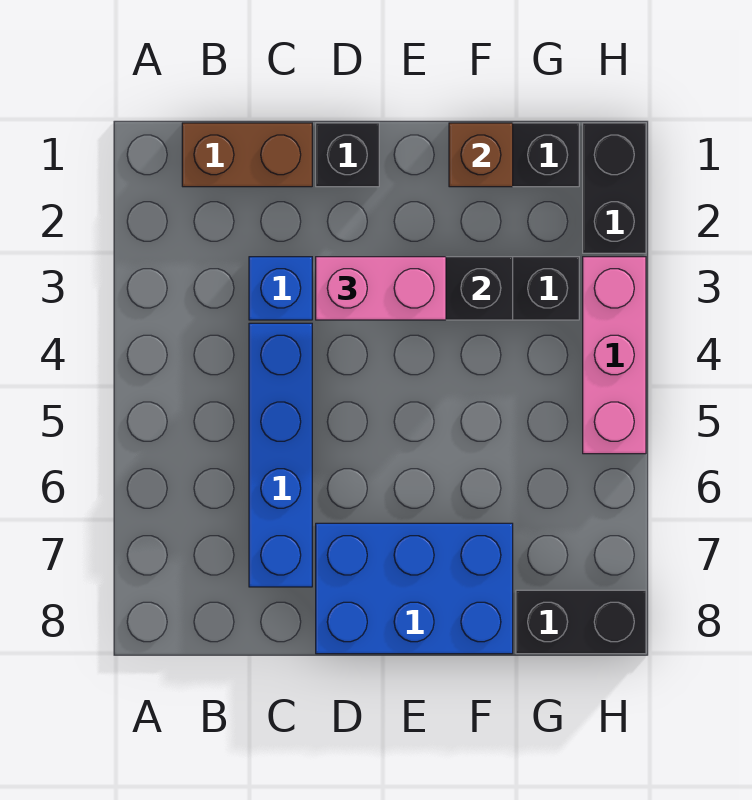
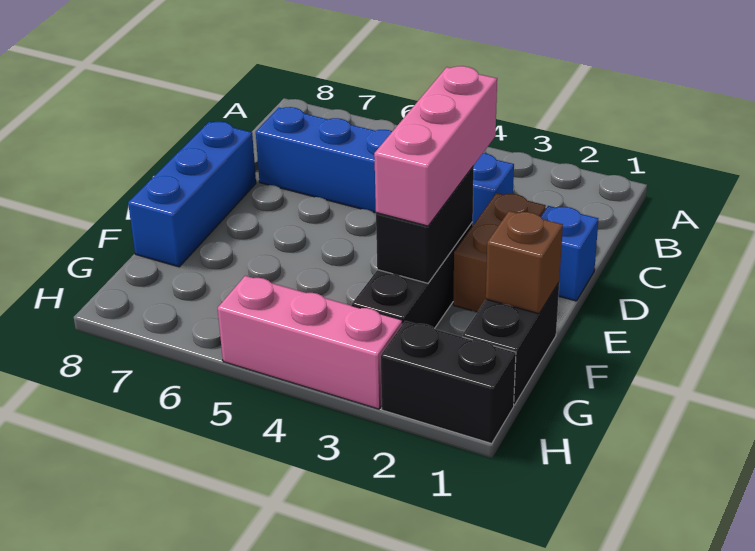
brown 1x2 brick [182,123,312,187] -> brown 1x2 brick moved to [453,193,546,312]
black 1x1 brick [316,123,379,187] -> blue 1x1 brick [541,206,598,301]
pink 1x2 brick [316,257,446,320] -> pink 1x3 brick [374,66,497,226]
blue 2x3 brick [316,523,513,654] -> blue 1x3 brick [128,122,256,267]
black 1x2 brick [516,590,646,654] -> none

